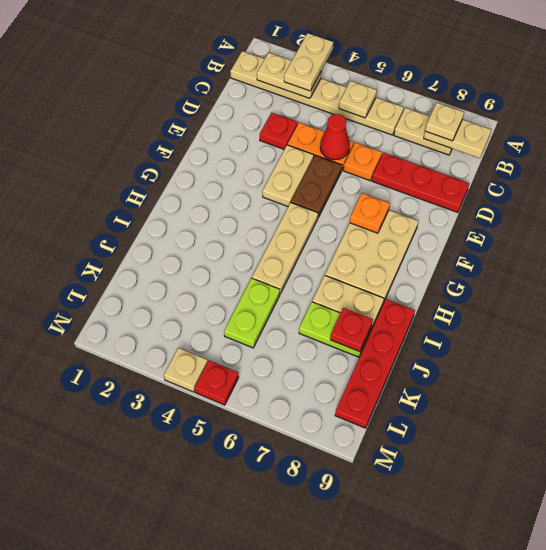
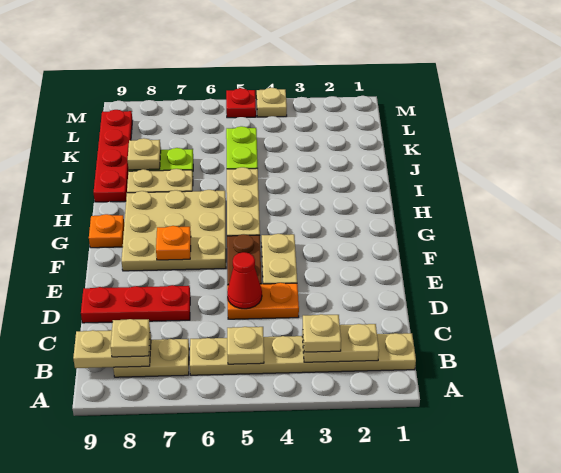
tan 1x2 plate [284,33,333,91] -> tan 1x1 plate [303,314,341,352]
red 1x1 plate [260,113,298,149] -> none
orange 1x1 plate [343,142,382,181] -> orange 1x1 plate moved to [89,214,124,248]
tan 2x3 plate [325,210,418,303] -> tan 3x3 plate [122,190,226,271]
red 1x1 plate [330,308,373,352] -> tan 1x1 plate [128,138,161,170]

